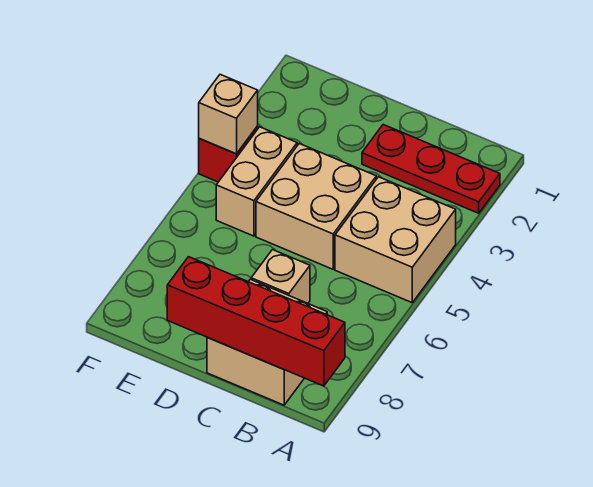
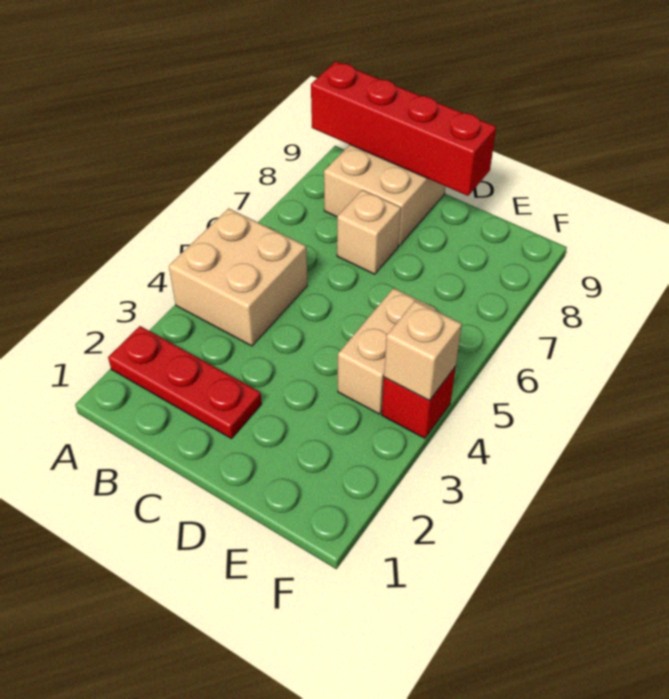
tan 2x2 brick [256,144,376,269] -> none

